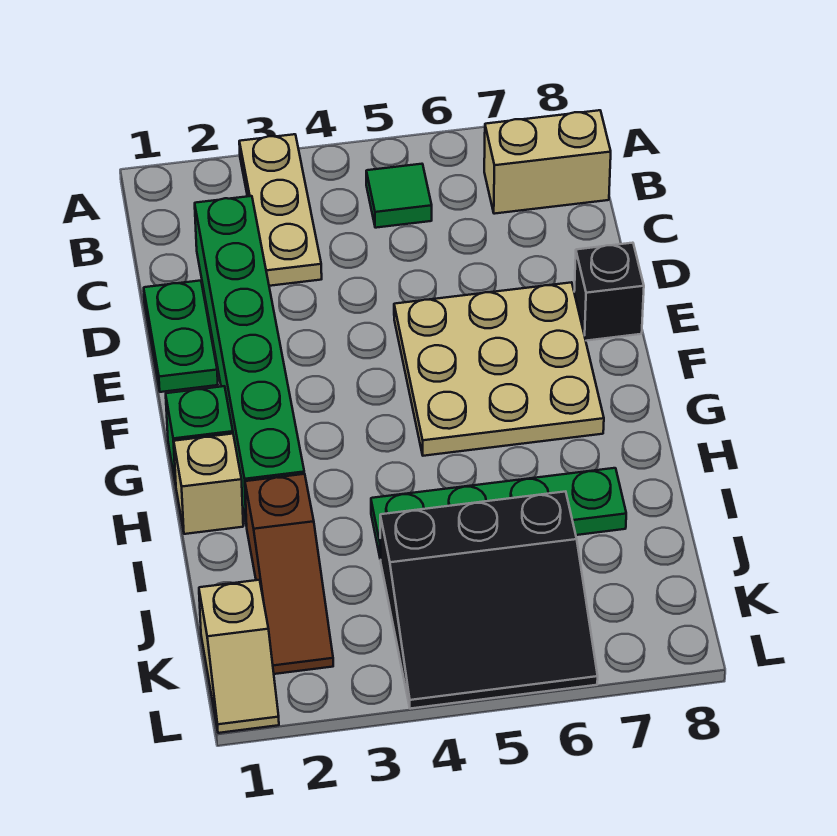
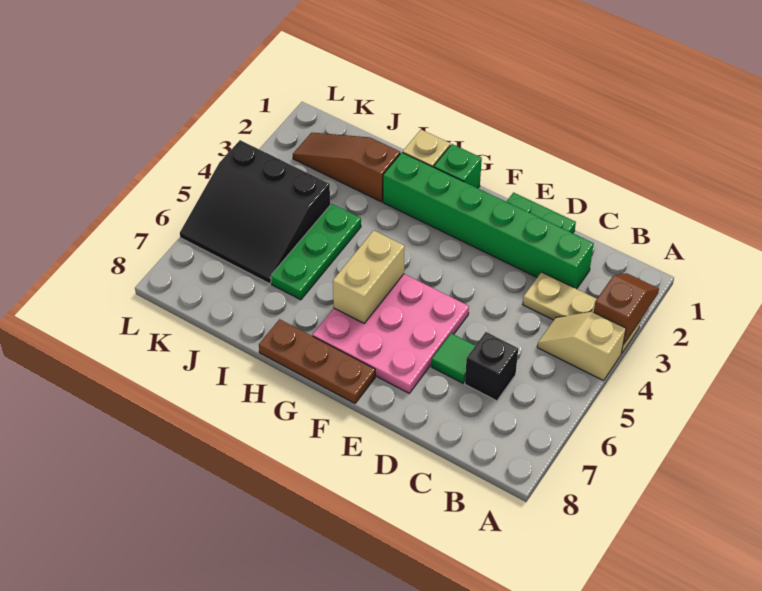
none -> brown 1x2 slope [594,273,659,345]
green 1x1 tile [366,164,432,228] -> green 1x1 tile moved to [431,333,475,383]
tan 1x2 brick [484,110,611,214] -> tan 1x2 brick moved to [333,231,405,323]
tan 3x3 plate [394,282,604,456] -> pink 3x3 plate [313,274,469,393]
black 1x1 brick [574,243,644,341] -> black 1x1 brick moved to [465,332,518,401]
none -> brown 1x3 plate [259,319,375,403]
green 1x4 plate [371,468,626,559] -> green 1x3 plate [271,204,361,300]
black 3x3 slope [380,491,598,709] -> black 3x3 slope turned to [180,140,330,284]
tan 1x2 slope [199,580,279,733] -> tan 1x2 slope moved to [537,312,626,381]

